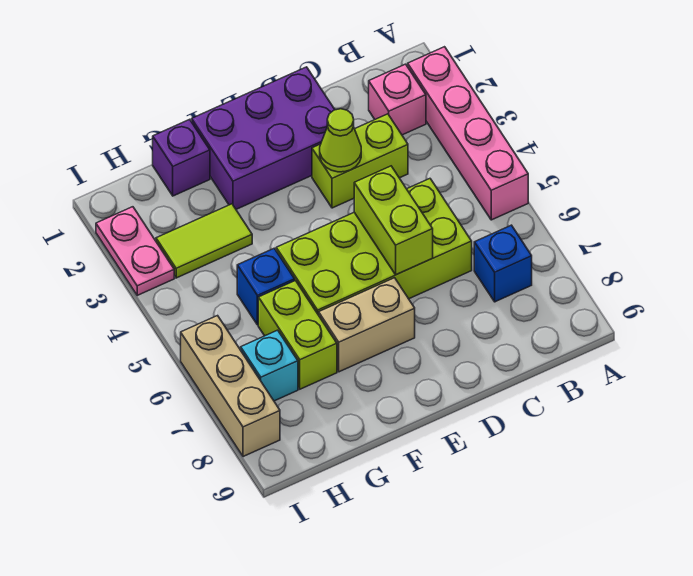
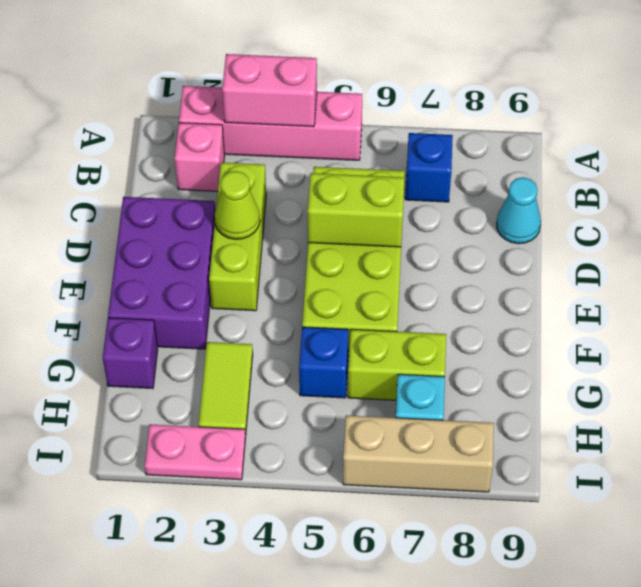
none -> pink 1x2 brick [222,54,317,127]
lime 1x2 brick [312,114,408,208] -> lime 1x3 brick [209,162,266,311]
none -> cyan 1x1 cone [496,177,541,244]
tan 1x2 brick [319,278,415,372] -> none

